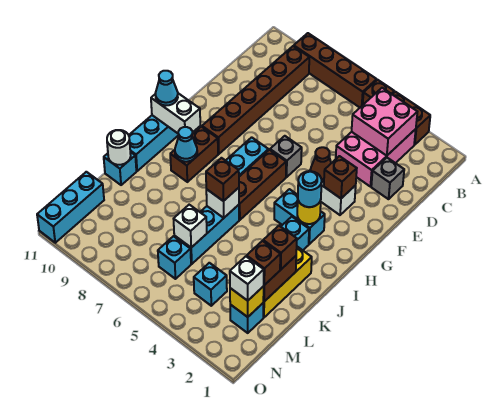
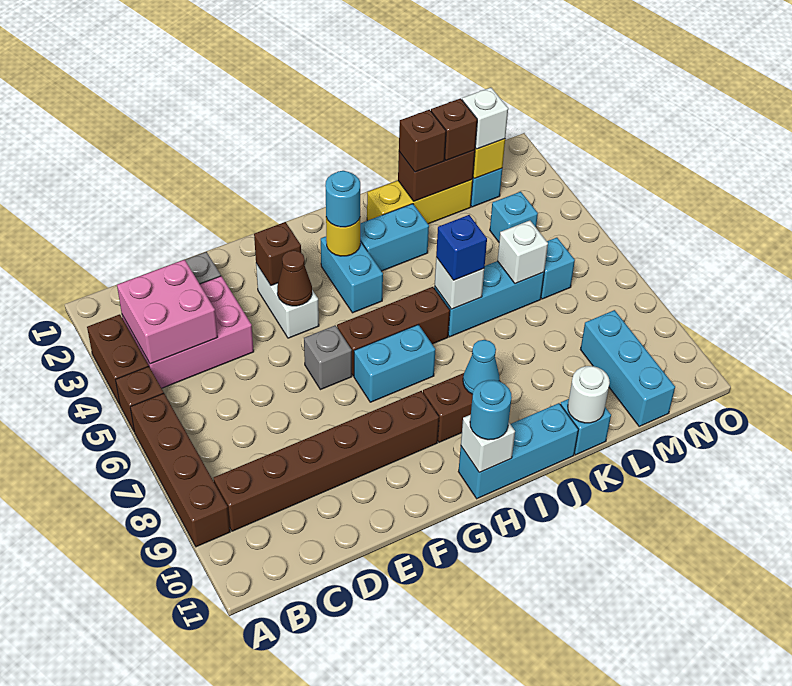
white 1x2 brick [151,93,200,133] -> white 1x1 brick [461,415,515,473]
cyan 1x1 cone [155,71,178,106] -> cyan 1x1 round brick [470,380,512,440]
brown 1x1 brick [206,158,239,201] -> blue 1x1 brick [436,215,487,280]
cyan 1x3 brick [37,172,104,243] -> cyan 1x3 brick turned to [581,310,675,427]

